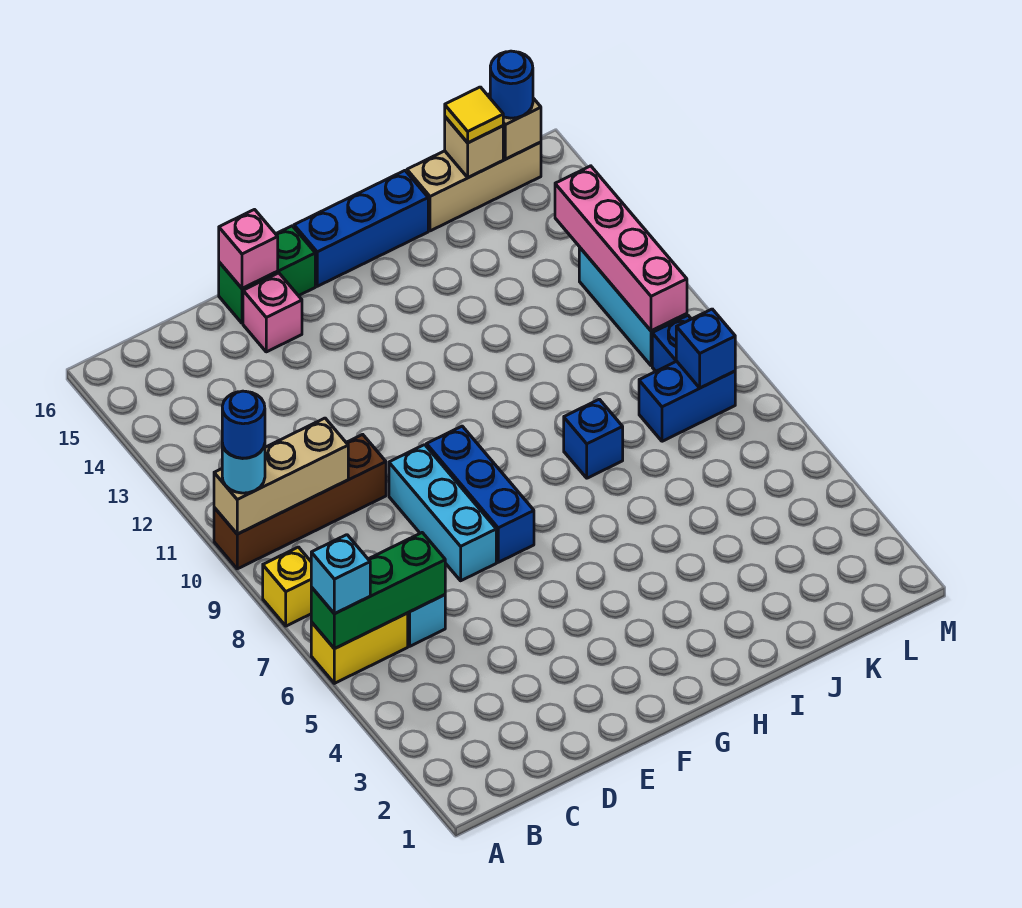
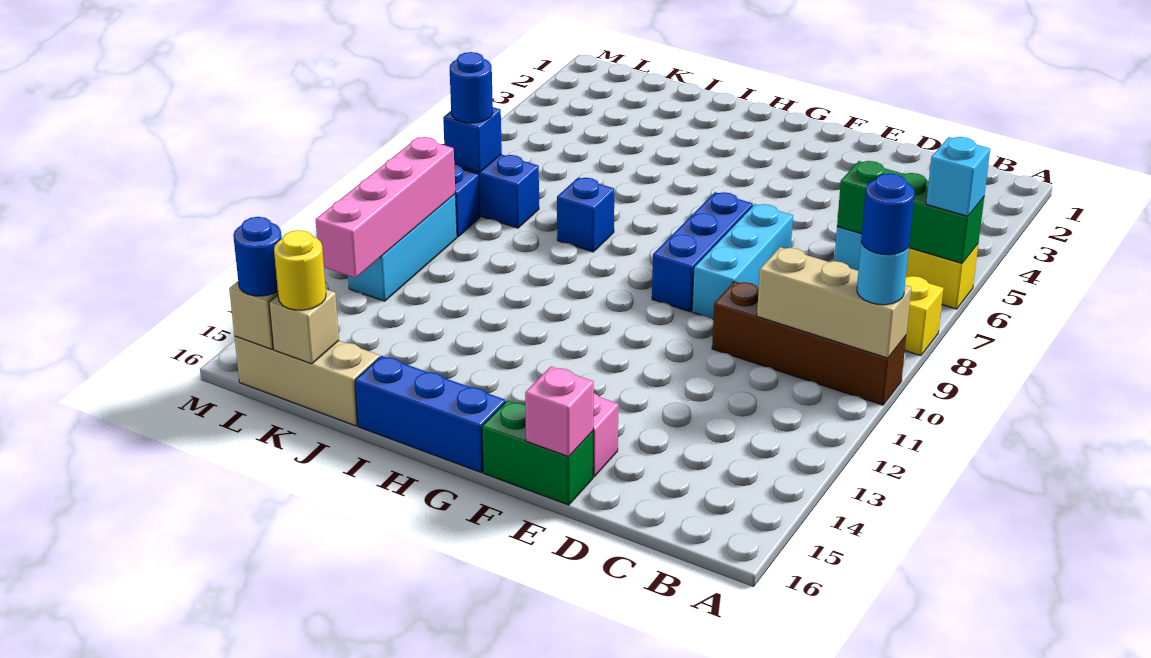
yellow 1x1 tile [445,87,503,143] -> yellow 1x1 round brick [274,230,326,310]
none -> blue 1x1 round brick [450,52,493,123]

